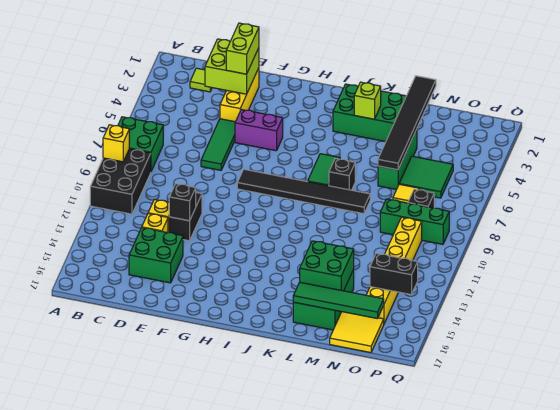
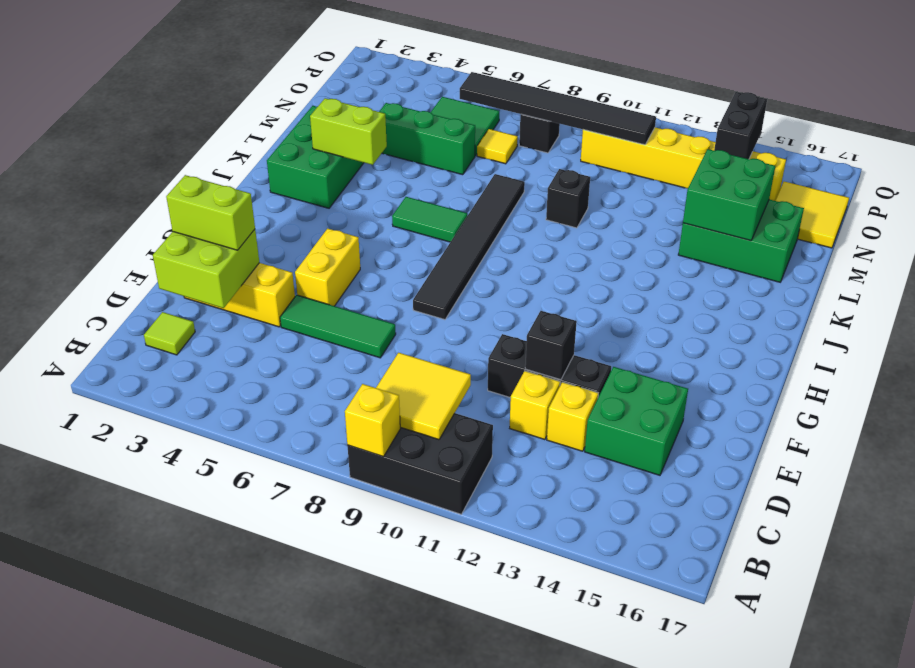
green 2x2 brick [118,117,163,171] -> none
none -> yellow 2x2 tile [376,353,471,440]
black 1x2 brick [169,192,202,241] -> black 1x3 brick [488,334,611,398]
purple 1x2 brick [235,110,283,151] -> yellow 1x2 brick [295,228,360,306]
lime 1x1 brick [354,82,381,119] -> lime 1x2 brick [310,98,387,165]
black 1x1 brick [329,158,355,190] -> black 1x1 brick moved to [546,169,590,228]
green 1x4 tile [293,282,384,318] -> none
black 1x6 tile [378,76,436,170] -> black 1x6 tile moved to [460,72,656,145]
green 1x3 brick [380,199,449,244] -> none

